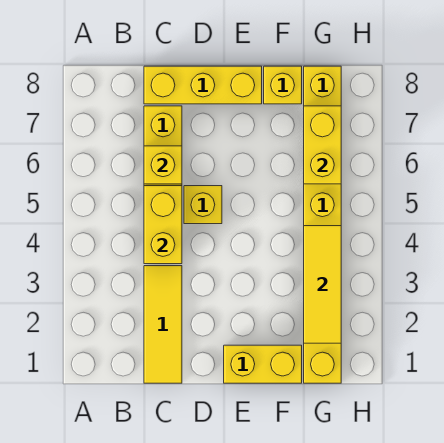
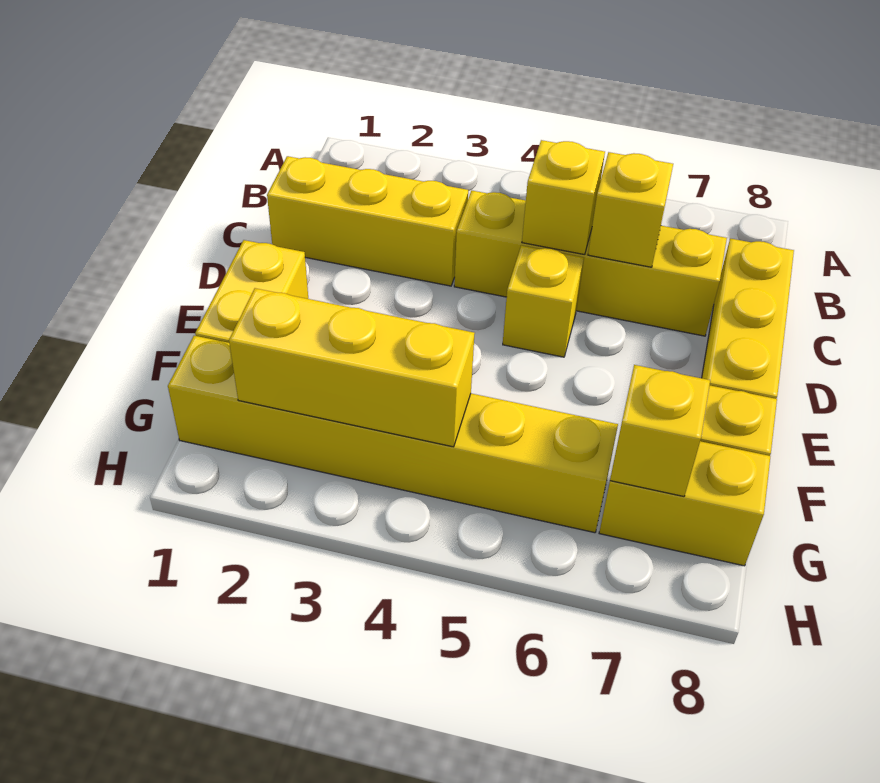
yellow 1x3 tile [144,266,182,383] -> yellow 1x3 brick [267,156,468,286]
yellow 1x2 brick [144,186,182,264] -> yellow 1x1 brick [522,140,605,255]
yellow 1x3 tile [304,226,341,343] -> yellow 1x3 brick [229,288,475,447]
yellow 1x2 brick [304,106,341,184] -> yellow 1x1 brick [610,365,710,496]

